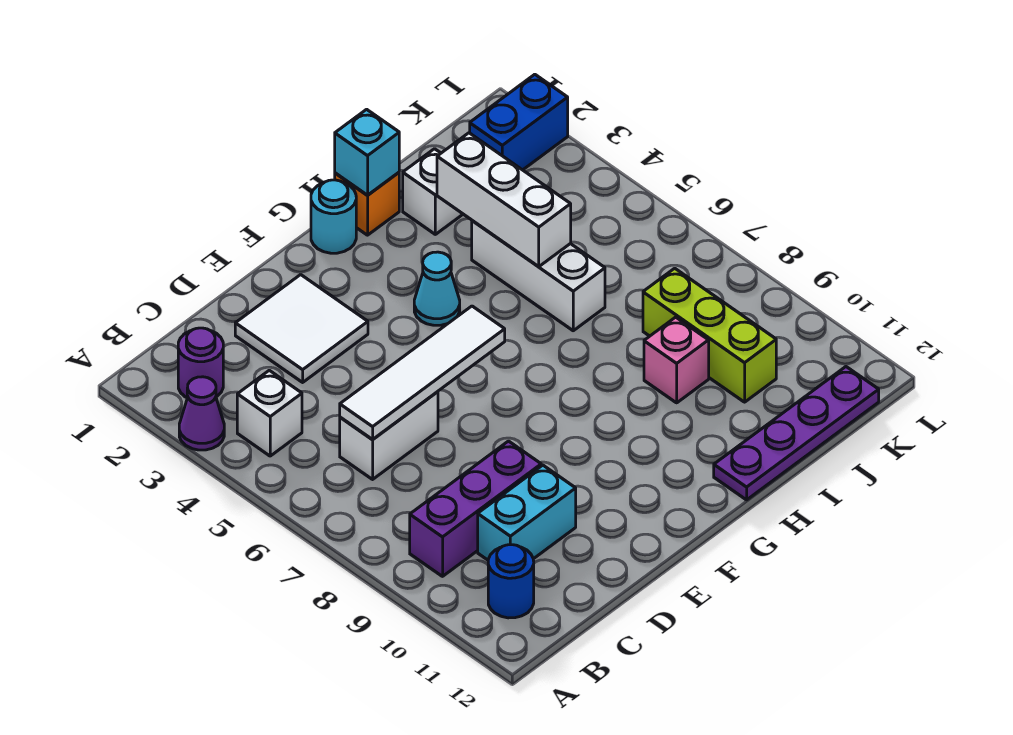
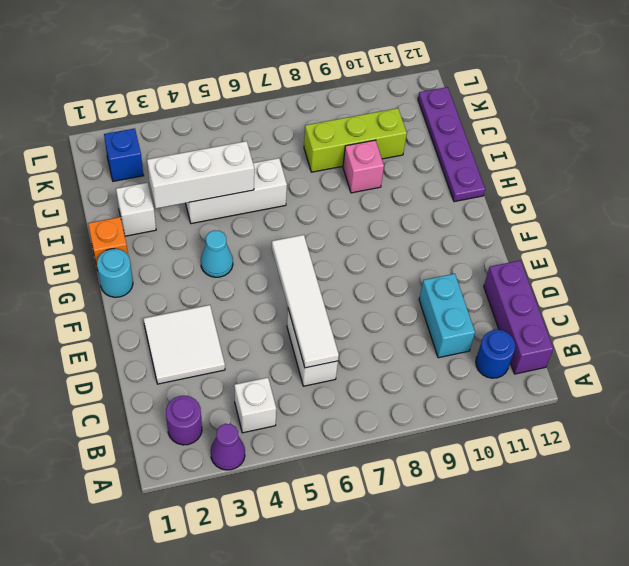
purple 1x3 brick [410,441,541,576] -> purple 1x3 brick moved to [484,260,553,374]
cyan 1x1 brick [335,109,399,195] -> none
blue 1x2 brick [470,74,568,170] -> blue 1x1 brick [104,128,143,181]

